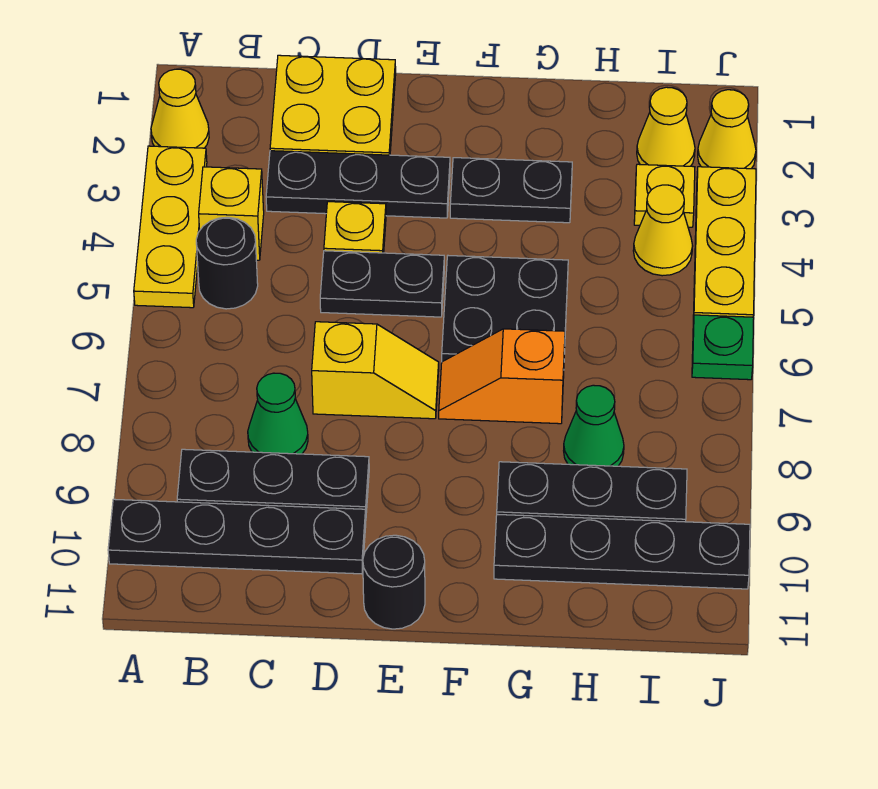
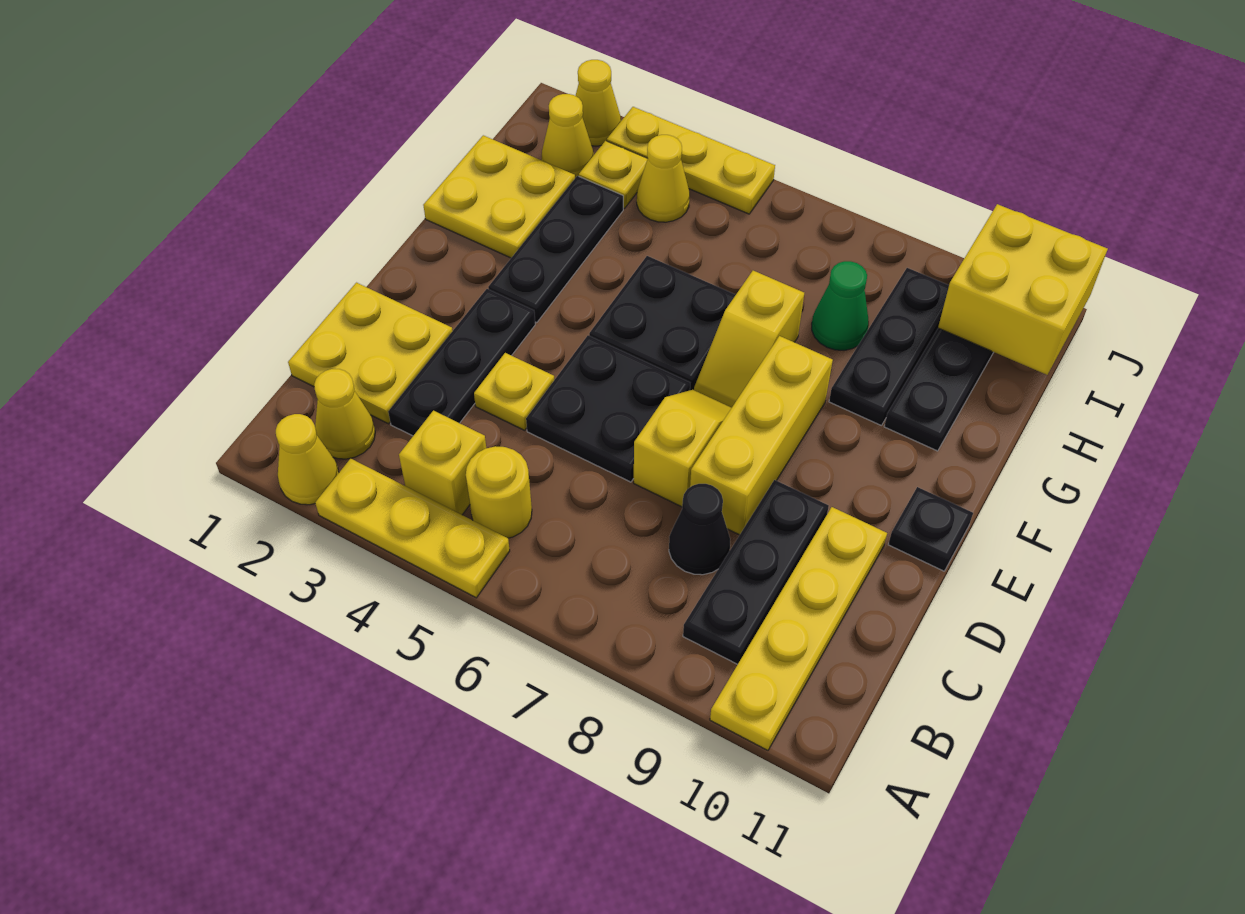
black 1x4 plate [108,499,366,574] -> yellow 1x4 plate [710,507,887,750]
none -> yellow 1x1 cone [314,369,375,459]
black 1x1 round brick [196,217,258,309] -> yellow 1x1 round brick [466,446,532,538]
green 1x1 cone [248,373,308,454] -> black 1x1 cone [669,484,730,575]
black 1x2 plate [320,251,444,317] -> black 2x2 plate [526,335,690,482]
none -> yellow 1x3 brick [690,336,833,535]
black 1x1 round brick [363,535,425,629] -> black 1x1 plate [888,487,973,571]
black 1x2 plate [450,158,572,223] -> black 1x3 plate [488,176,623,323]
orange 1x2 slope [439,329,565,424] -> yellow 1x2 slope [694,271,804,408]
none -> yellow 2x2 plate [423,135,575,258]
none -> yellow 2x2 brick [938,204,1108,375]
green 1x1 plate [692,315,754,380] -> none

